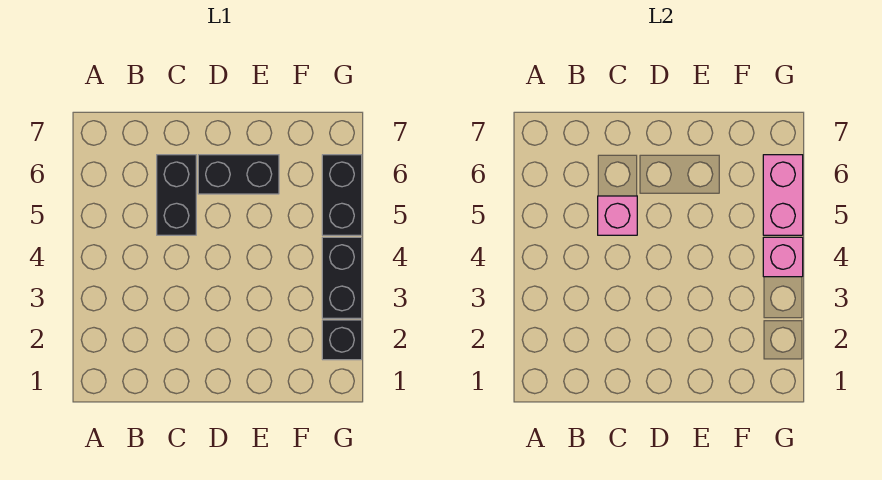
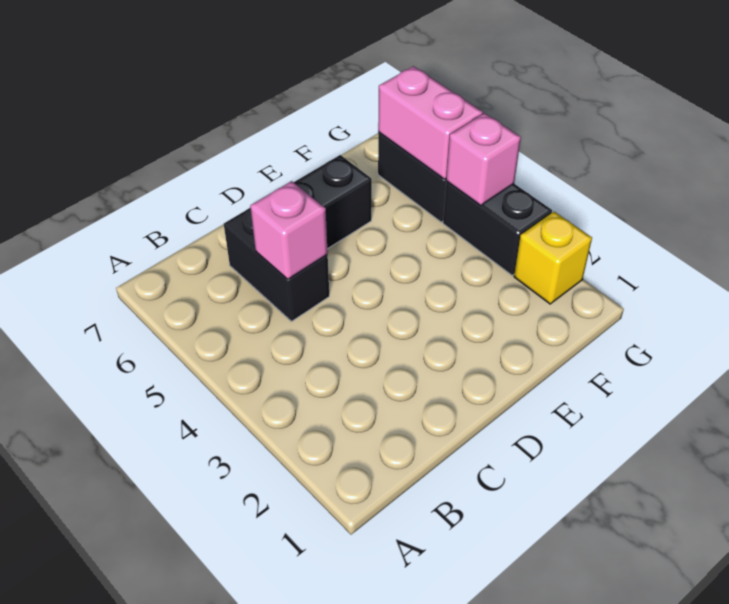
black 1x1 brick [322,320,362,360] -> yellow 1x1 brick [514,212,592,304]

